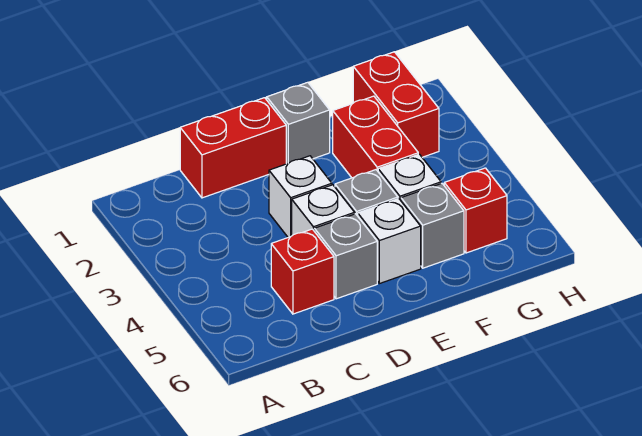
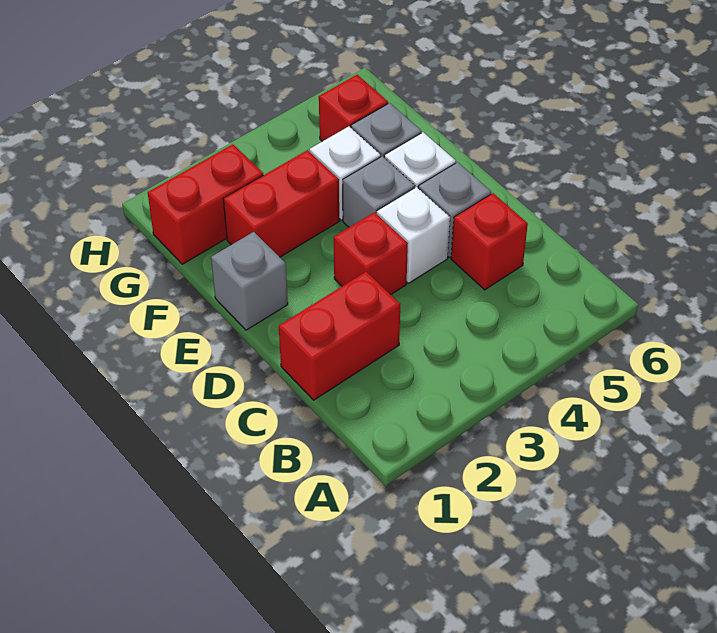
red 1x2 brick [180,98,286,198] -> red 1x2 brick turned to [279,272,400,400]
white 1x1 brick [269,156,332,237] -> red 1x1 brick [334,212,408,295]

